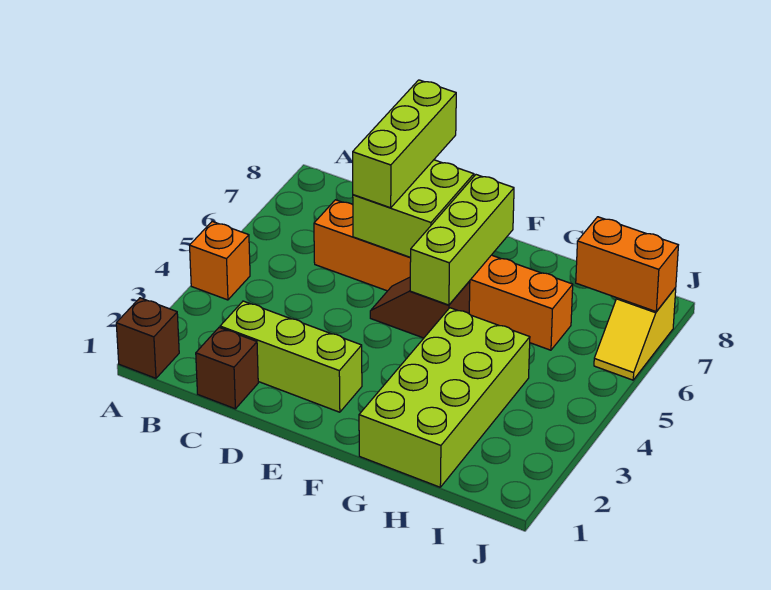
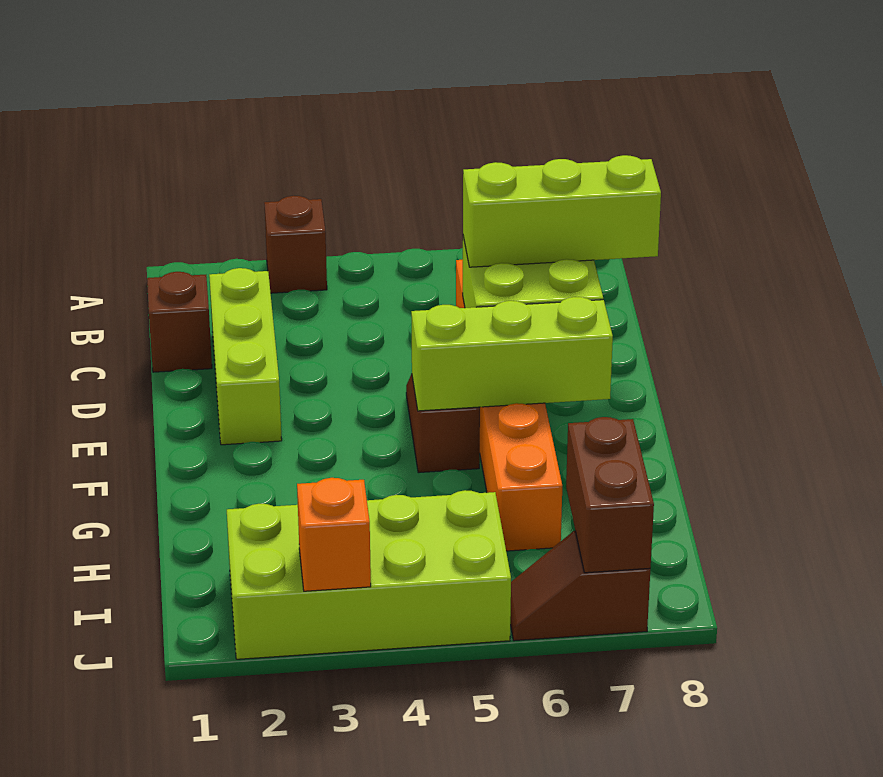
brown 1x1 brick [116,298,179,378] -> brown 1x1 brick moved to [264,196,327,293]
orange 1x1 brick [190,221,250,300] -> orange 1x1 brick moved to [297,478,371,591]
lime 2x4 brick [359,308,530,487] -> lime 2x4 brick moved to [227,490,511,659]
orange 1x2 brick [576,217,678,312] -> brown 1x2 brick [566,417,654,573]
yellow 1x2 slope [594,288,676,380] -> brown 1x2 slope [510,531,650,641]

